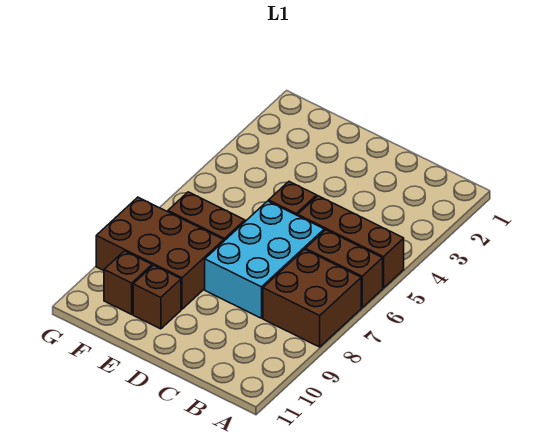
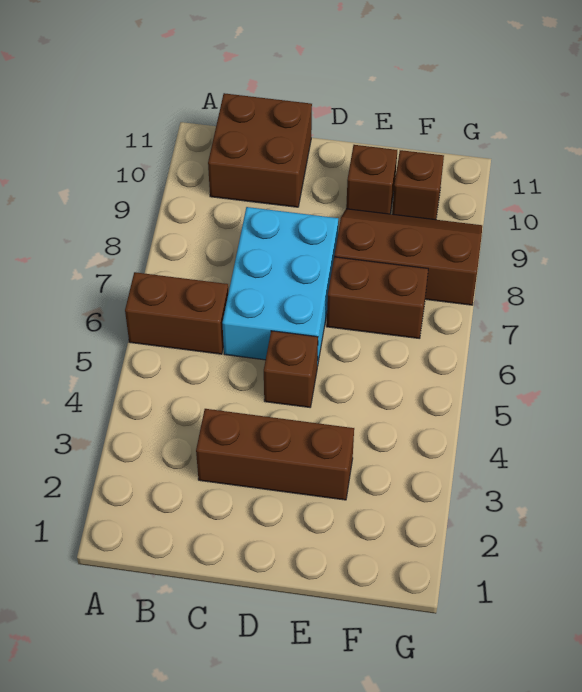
brown 1x3 brick [298,196,404,288] -> brown 1x3 brick moved to [196,409,354,500]
brown 2x2 brick [263,249,361,347] -> brown 2x2 brick moved to [208,93,312,207]
brown 2x3 brick [96,197,224,309] -> brown 2x3 slope [334,209,482,305]

